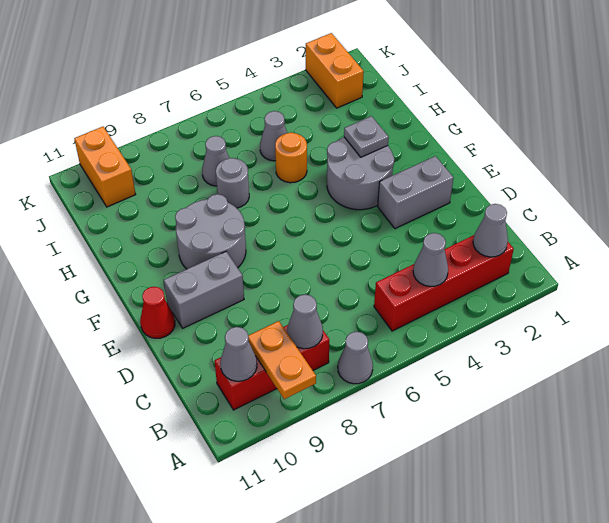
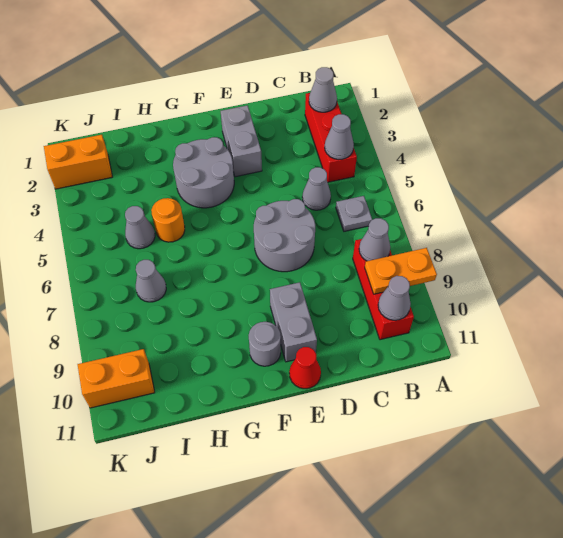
grey 1x1 cone [338,332,373,384] -> grey 1x1 cone moved to [302,167,331,210]
red 1x4 brick [374,235,514,331] -> red 1x3 brick [305,93,357,182]
grey 2x2 round brick [175,194,246,269] -> grey 2x2 round brick moved to [254,199,315,272]
grey 1x1 plate [344,116,389,157] -> grey 1x1 plate moved to [336,196,372,231]
grey 1x1 round brick [216,158,249,208] -> grey 1x1 round brick moved to [249,322,281,366]

